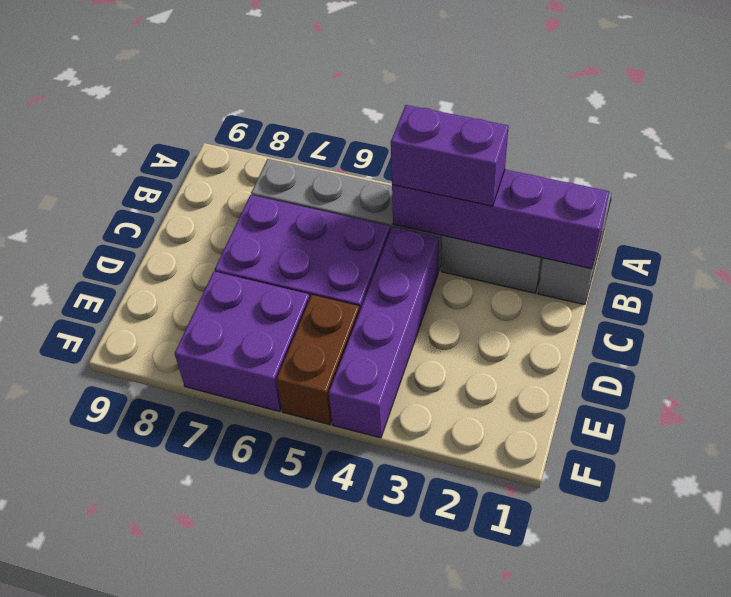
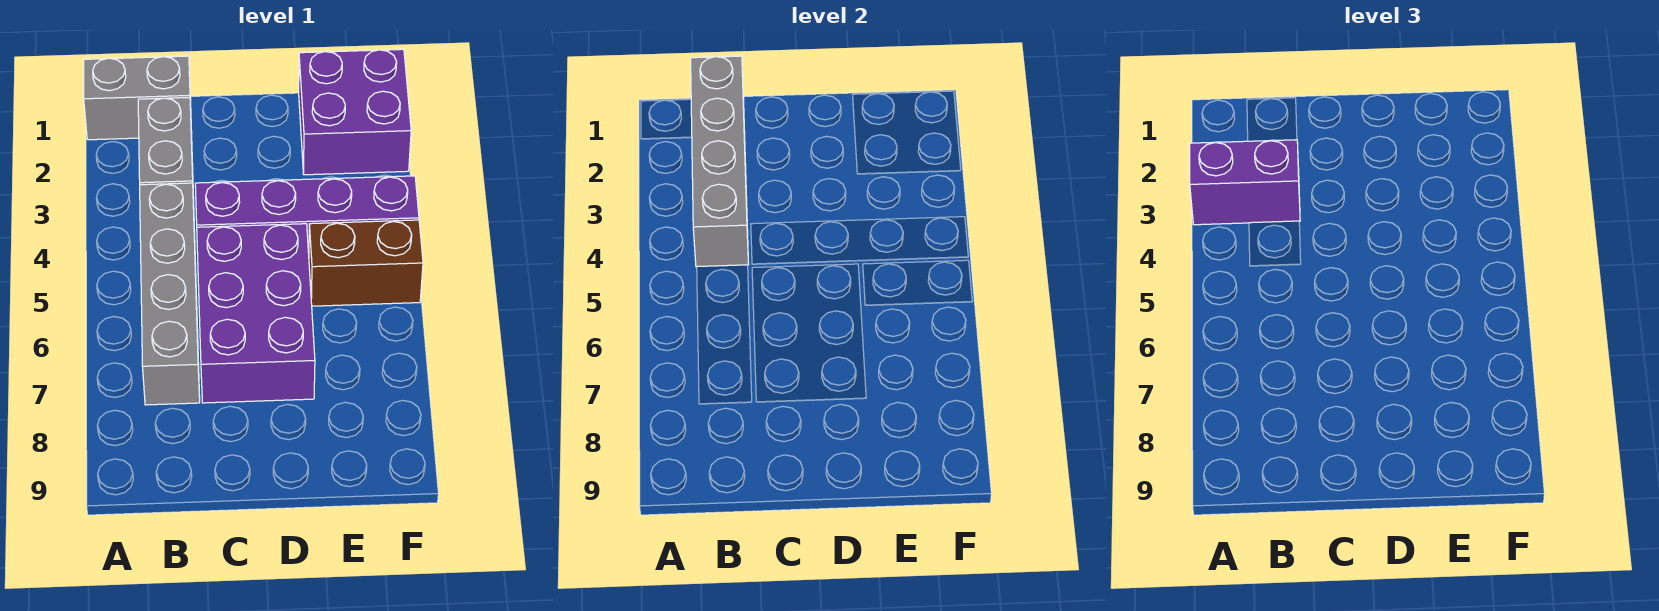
purple 1x4 brick [392,169,609,269] -> grey 1x4 brick [691,56,749,267]
purple 1x2 brick [391,105,509,206] -> purple 1x2 brick turned to [1190,140,1300,225]
purple 2x2 brick [175,272,310,411] -> purple 2x2 brick moved to [299,49,411,175]

